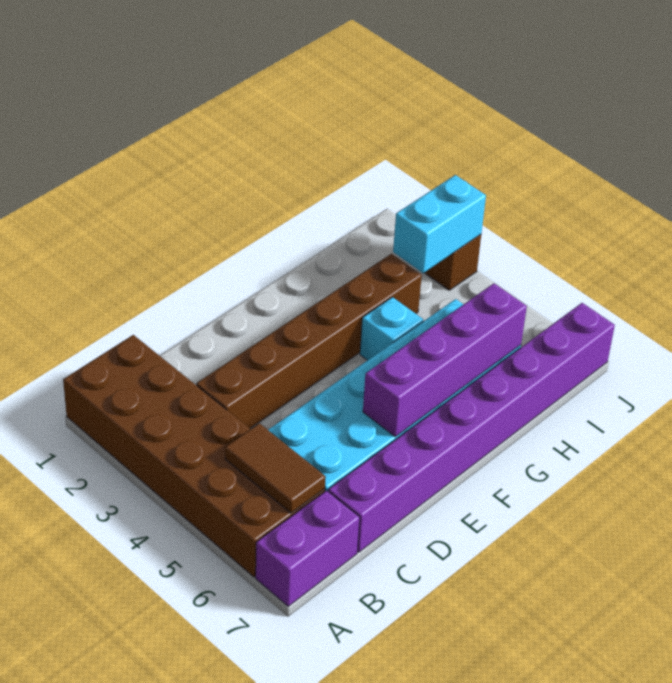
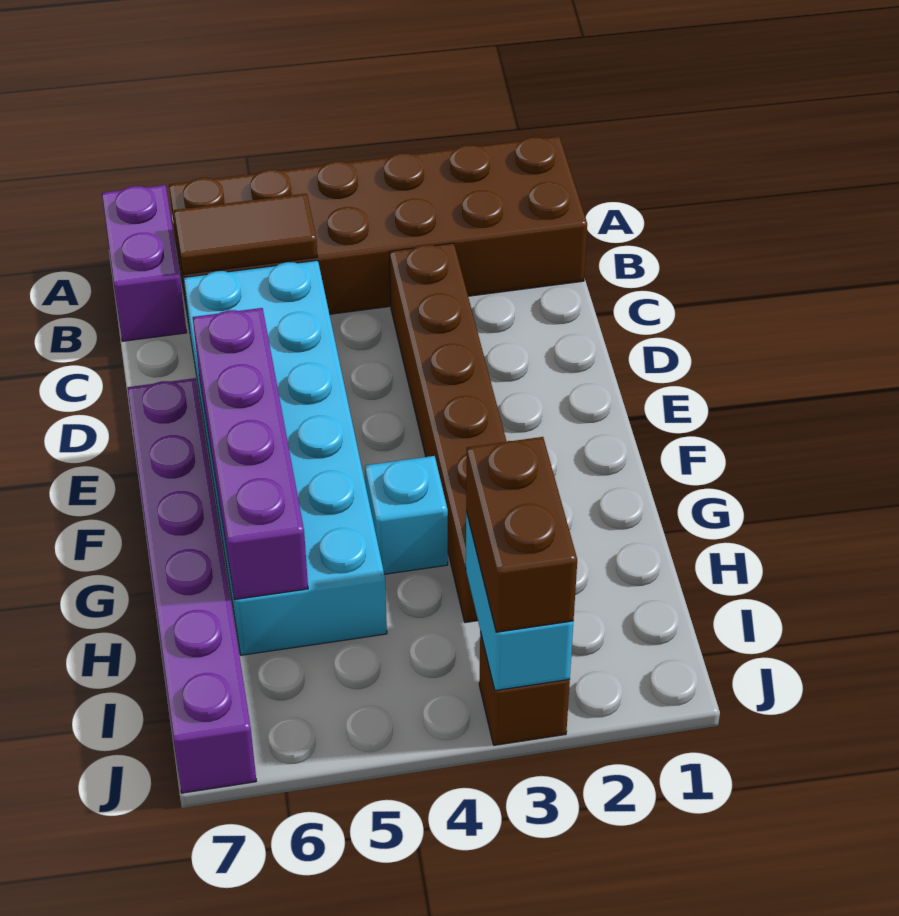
purple 1x8 brick [328,303,615,552] -> purple 1x6 brick [127,378,256,793]
none -> brown 1x2 brick [466,437,577,632]

